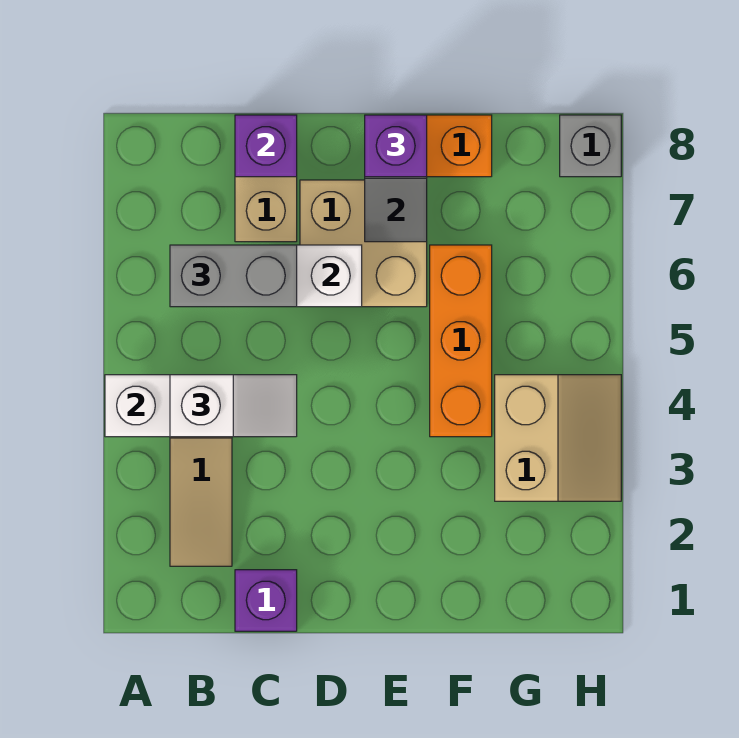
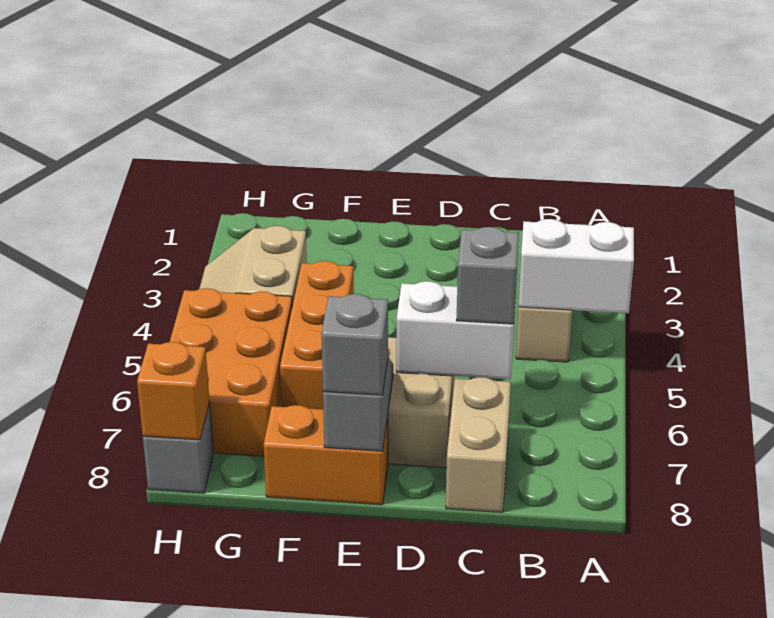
white 1x2 slope [170,375,297,437] -> none
grey 1x2 brick [170,245,297,307] -> grey 1x1 brick [456,227,519,324]
purple 1x1 brick [235,570,297,631] -> none
purple 1x1 brick [235,115,297,177] -> none
purple 1x1 brick [365,115,427,177] -> grey 1x1 brick [321,294,388,395]
none -> orange 2x3 brick [170,288,292,456]
none -> orange 1x1 brick [137,342,209,440]

